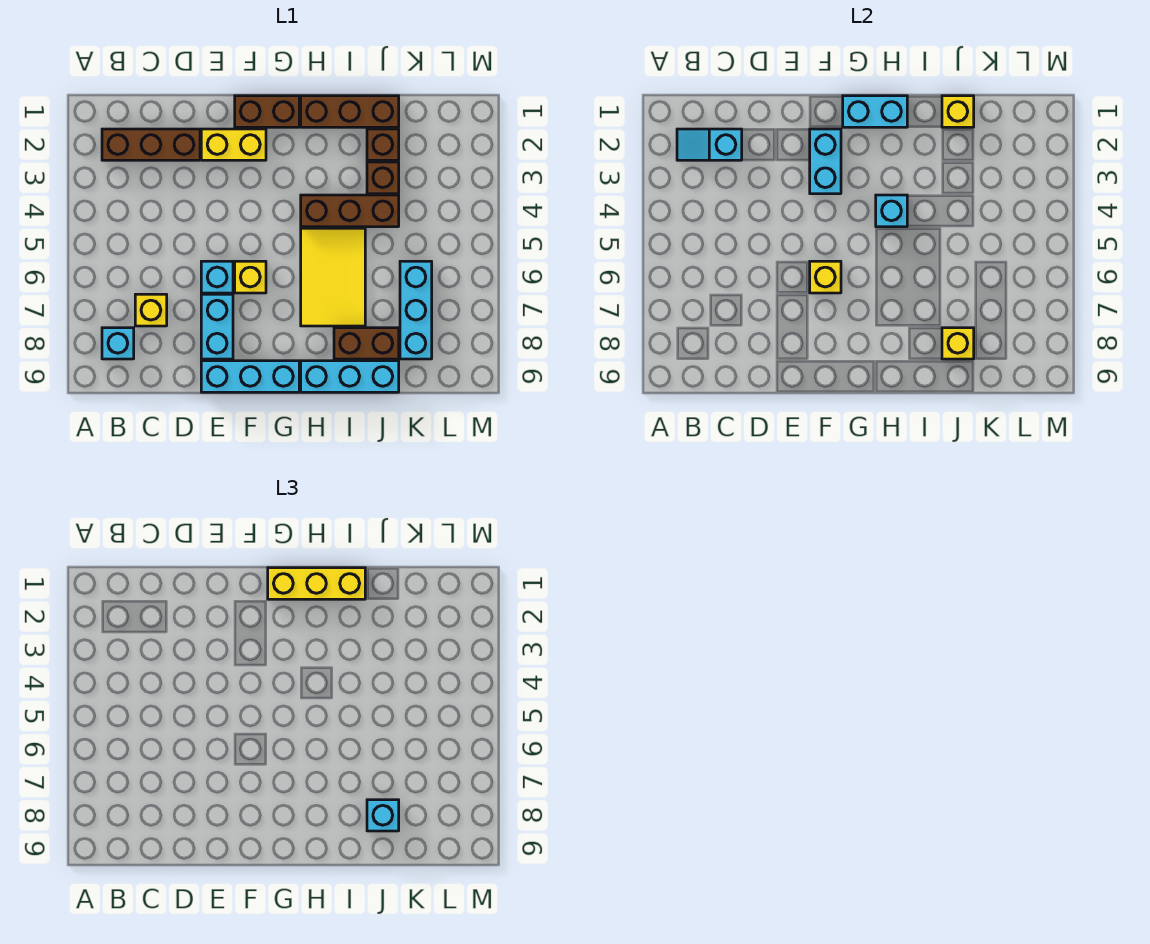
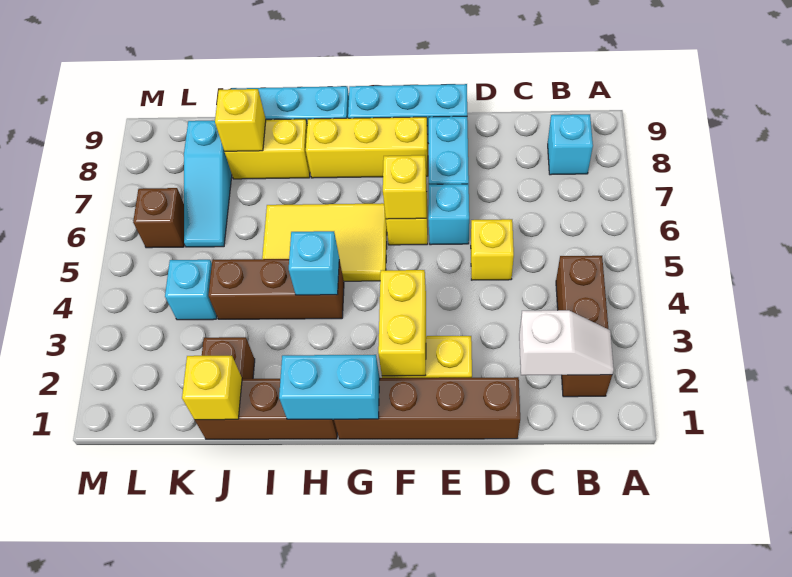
brown 1x3 brick [102,129,200,160] -> brown 1x3 brick turned to [556,256,612,397]
cyan 1x2 slope [677,129,742,160] -> white 1x2 slope [519,310,614,375]
yellow 1x1 brick [135,294,167,326] -> yellow 1x1 brick moved to [471,219,514,280]
brown 1x2 brick [235,96,299,127] -> brown 1x4 brick [334,377,520,439]
cyan 1x2 brick [810,129,841,194] -> yellow 1x2 brick [378,270,426,376]
yellow 1x3 brick [268,568,365,599] -> yellow 1x3 brick moved to [306,117,428,178]
yellow 2x3 tile [301,228,365,326] -> yellow 2x3 tile turned to [262,203,387,281]
brown 1x2 brick [334,328,399,359] -> yellow 1x2 brick [225,119,310,179]
brown 1x1 brick [367,162,399,194] -> brown 1x1 brick moved to [133,188,184,248]
cyan 1x1 brick [367,800,399,831] -> cyan 1x1 brick moved to [165,260,217,320]
cyan 1x3 brick [400,261,432,359] -> cyan 1x3 slope [184,121,232,247]

